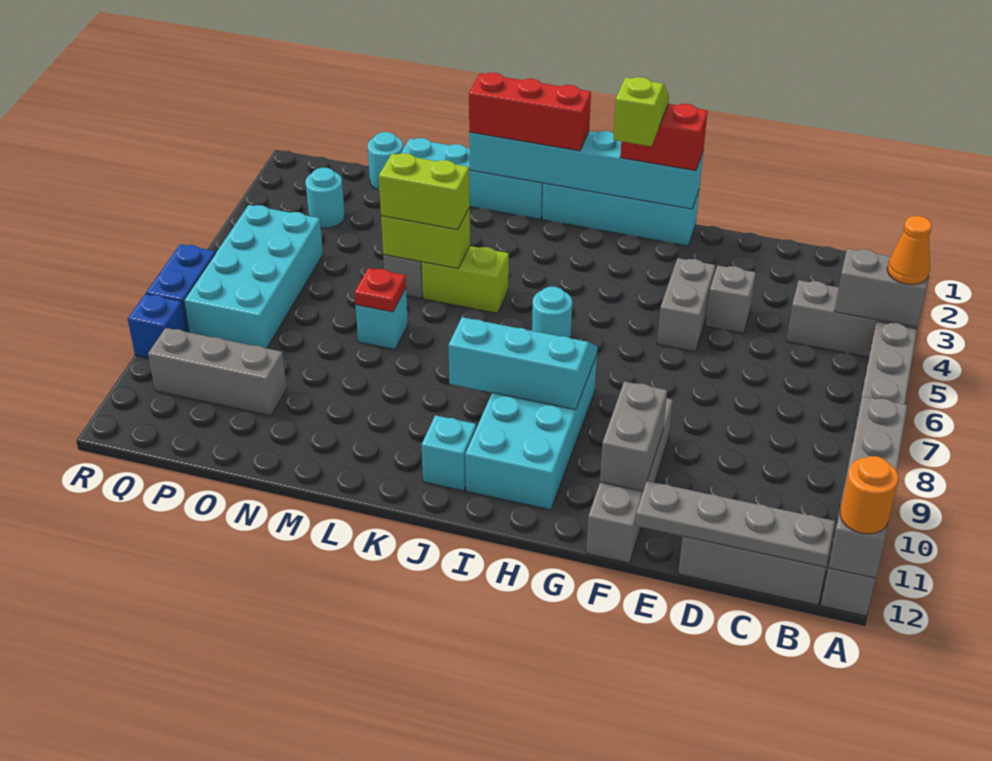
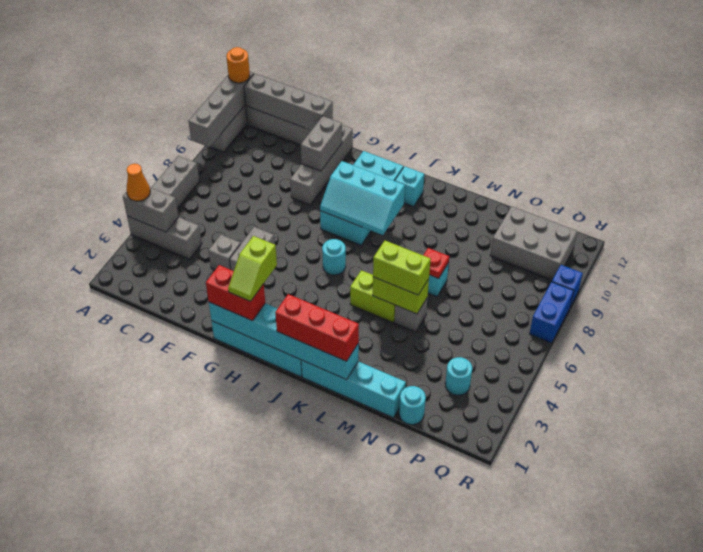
grey 1x4 plate [635,481,835,567] -> grey 1x4 brick [244,73,333,130]
grey 1x3 brick [148,328,287,416] -> grey 2x3 brick [490,206,577,280]
cyan 2x4 brick [184,205,323,348] -> none

